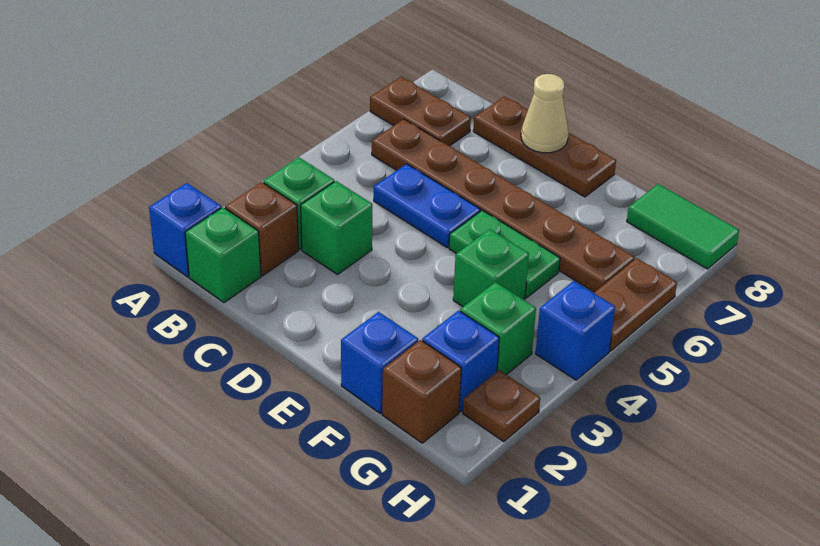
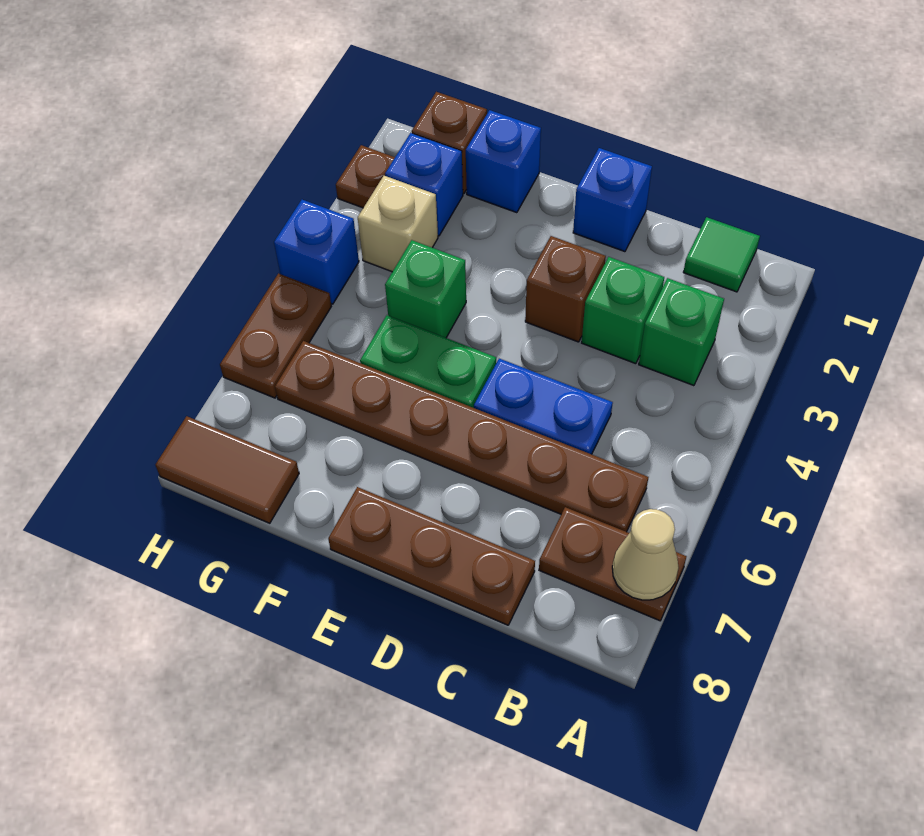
blue 1x1 brick [149,183,221,277] -> blue 1x1 brick moved to [573,148,652,252]
green 1x1 brick [185,207,261,303] -> green 1x1 tile [683,217,760,292]
brown 1x1 brick [225,182,298,276] -> brown 1x1 brick moved to [525,236,606,342]
tan 1x1 cone [521,74,569,153] -> tan 1x1 cone moved to [612,509,679,600]
green 1x1 brick [460,282,536,375] -> tan 1x1 brick [358,176,438,272]
green 1x2 tile [627,184,739,269] -> brown 1x2 tile [155,416,299,523]

